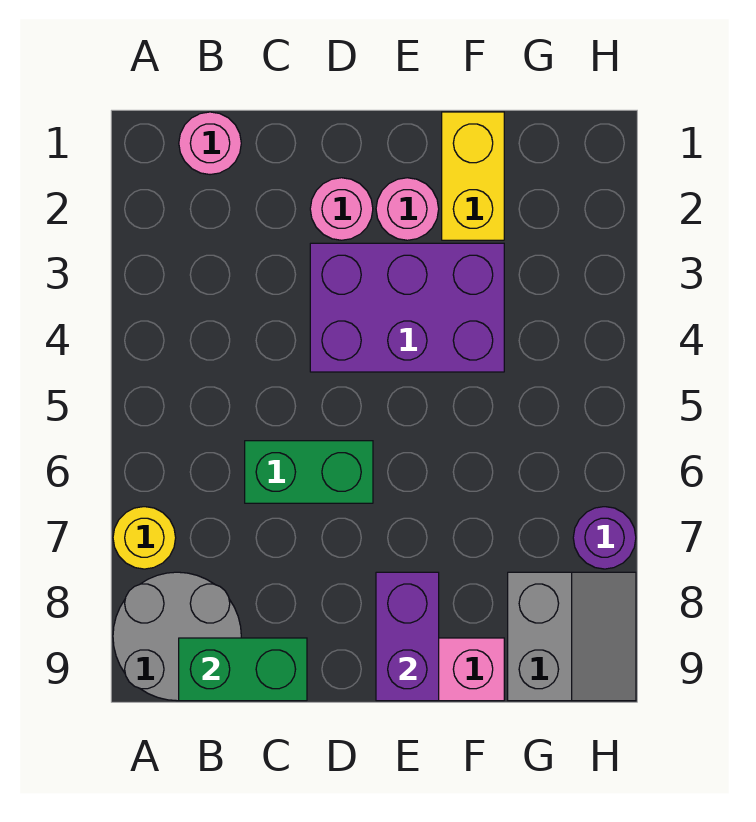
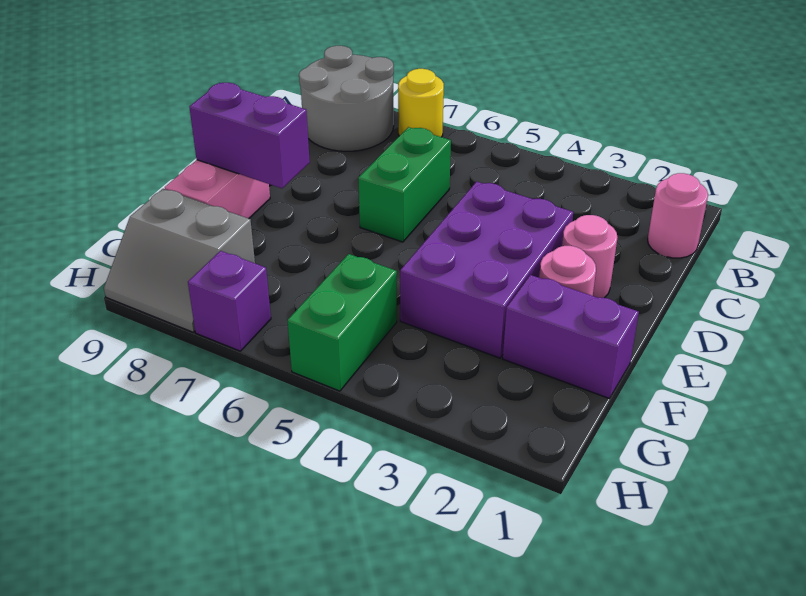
green 1x2 brick [179,638,307,701] -> green 1x2 brick moved to [287,254,397,391]
yellow 1x2 brick [442,112,504,240] -> purple 1x2 brick [503,275,639,399]
purple 1x1 round brick [573,507,636,569] -> purple 1x1 brick [188,251,271,351]

